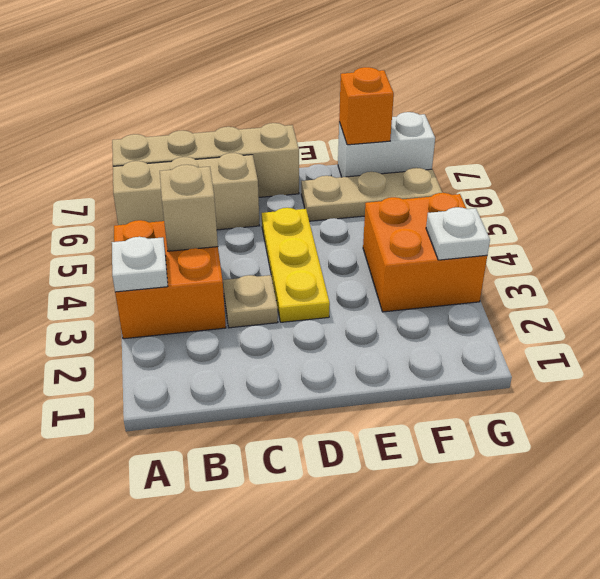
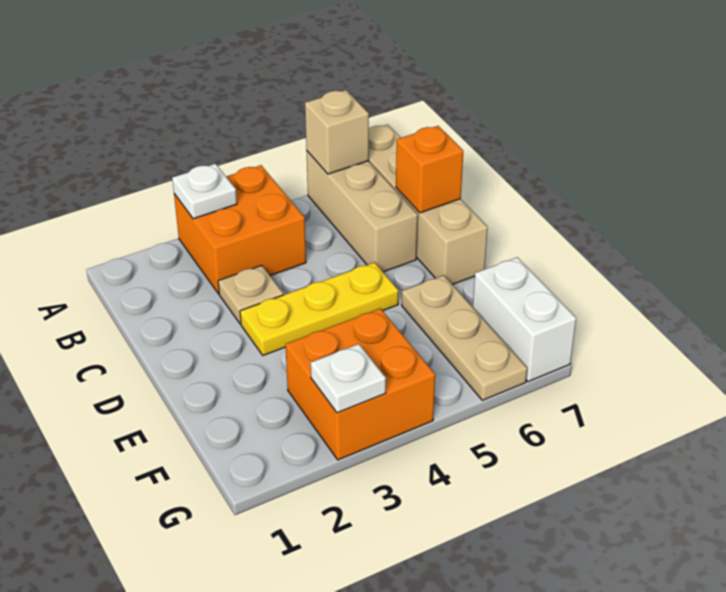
tan 1x1 brick [160,165,218,251] -> tan 1x1 brick moved to [305,90,369,174]
orange 1x1 brick [339,67,394,145] -> orange 1x1 brick moved to [396,126,463,213]

